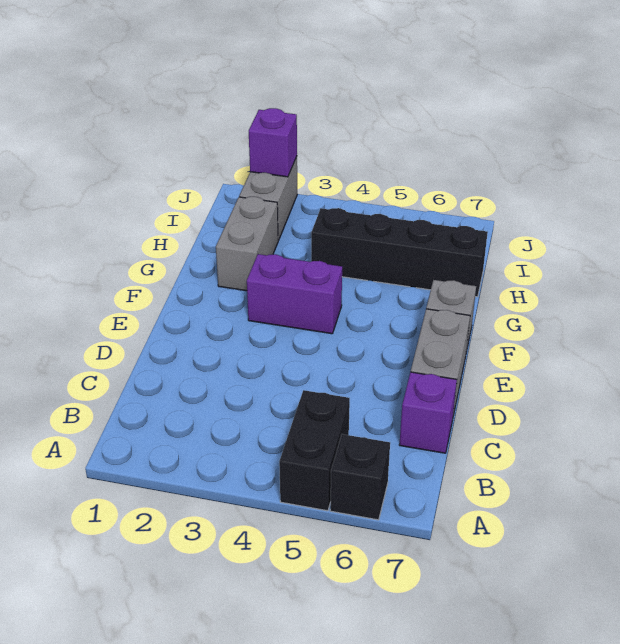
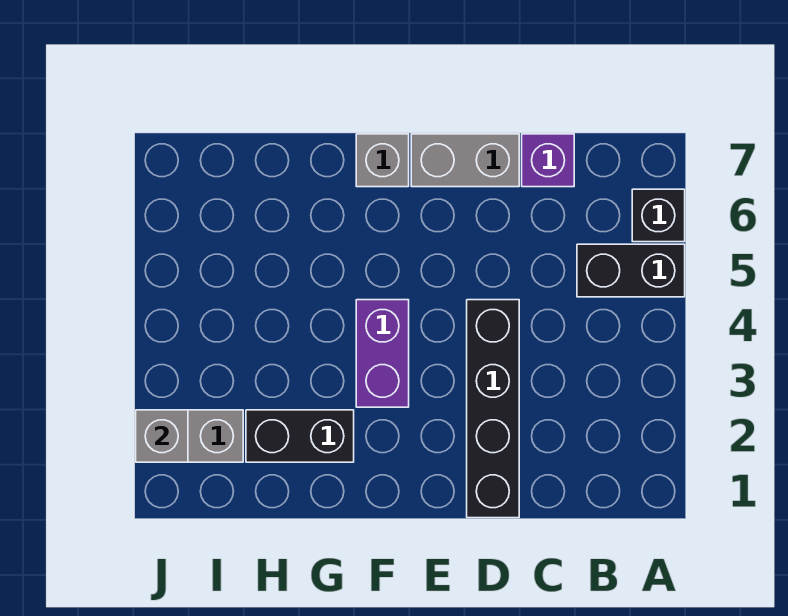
grey 1x2 brick [216,197,278,291] -> black 1x2 brick [246,410,354,462]
black 1x4 brick [311,208,488,297] -> black 1x4 brick moved to [467,300,519,518]
purple 1x1 brick [249,108,297,177] -> grey 1x1 brick [136,410,188,462]

